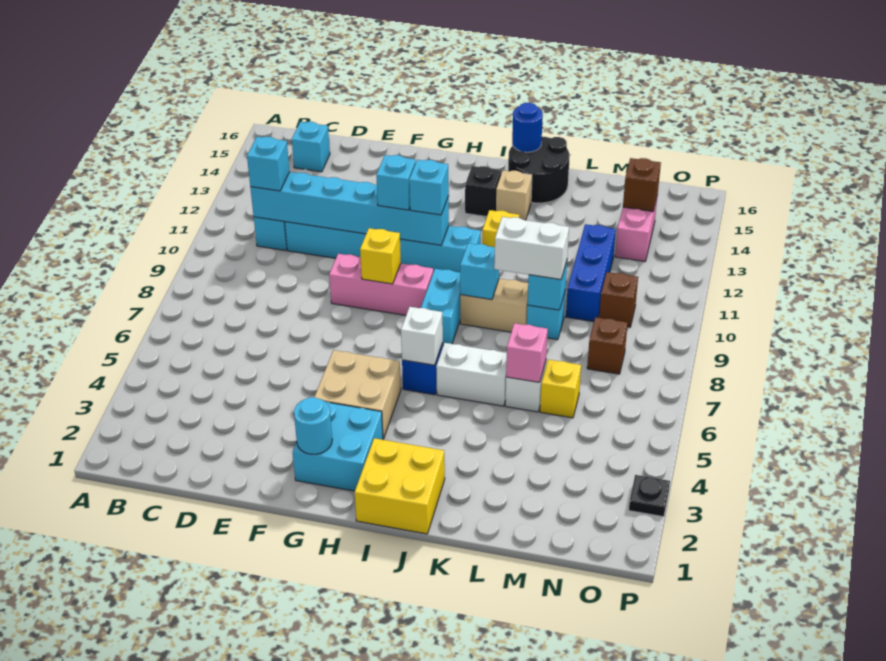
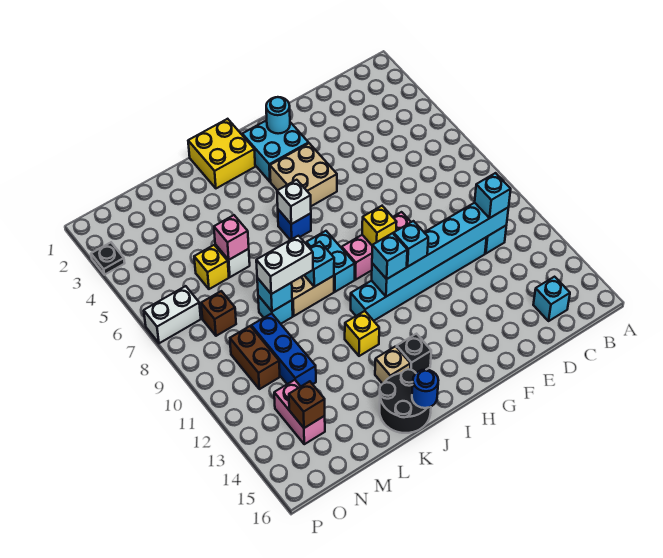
white 1x2 brick [436,343,507,406] -> white 1x2 brick moved to [144,286,201,343]
brown 1x1 brick [599,272,638,327] -> brown 1x2 brick [230,326,280,389]

